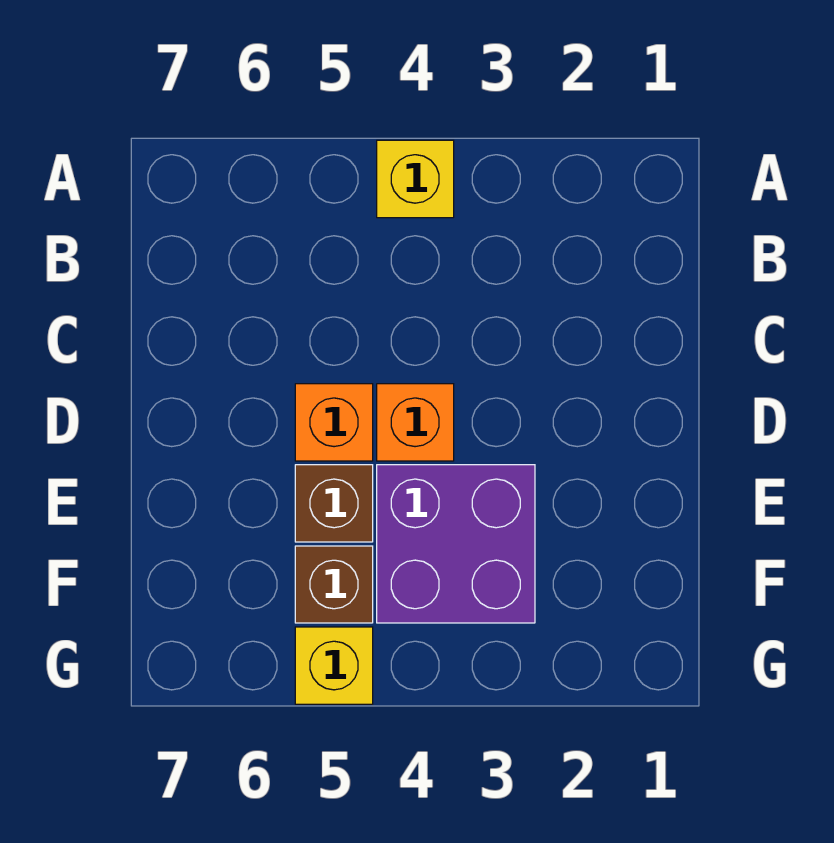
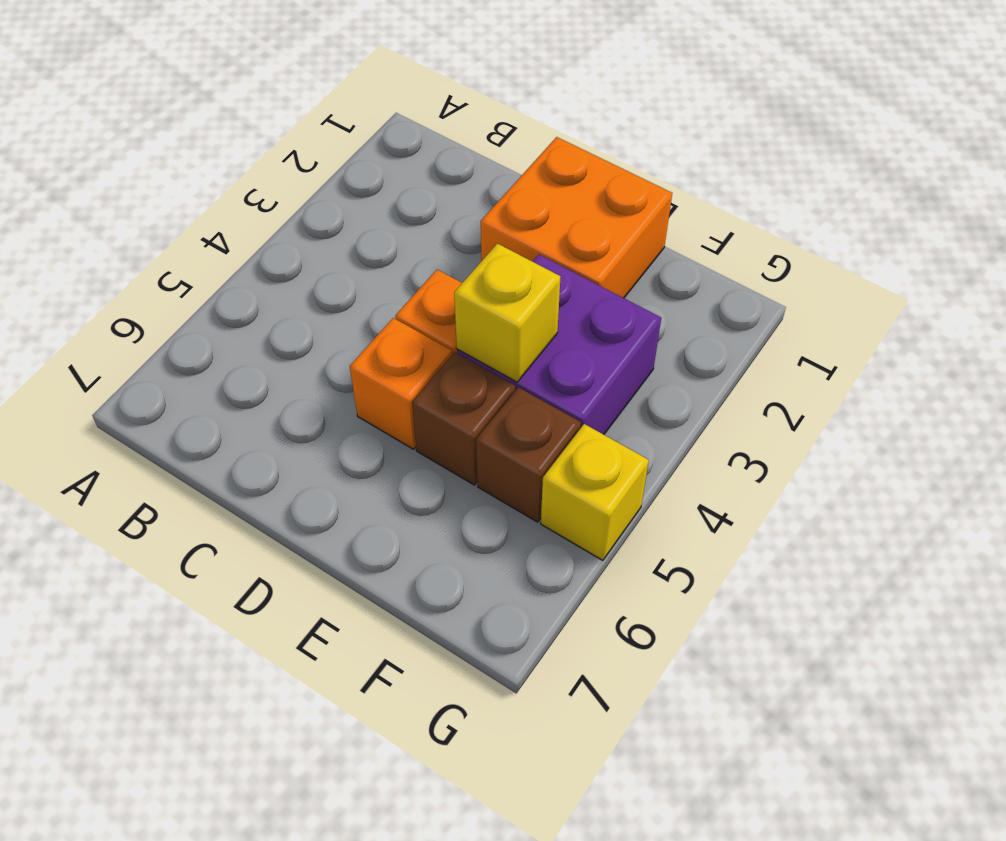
yellow 1x1 brick [377,140,454,218] -> yellow 1x1 brick moved to [454,244,561,382]
none -> orange 2x2 brick [481,137,672,298]

